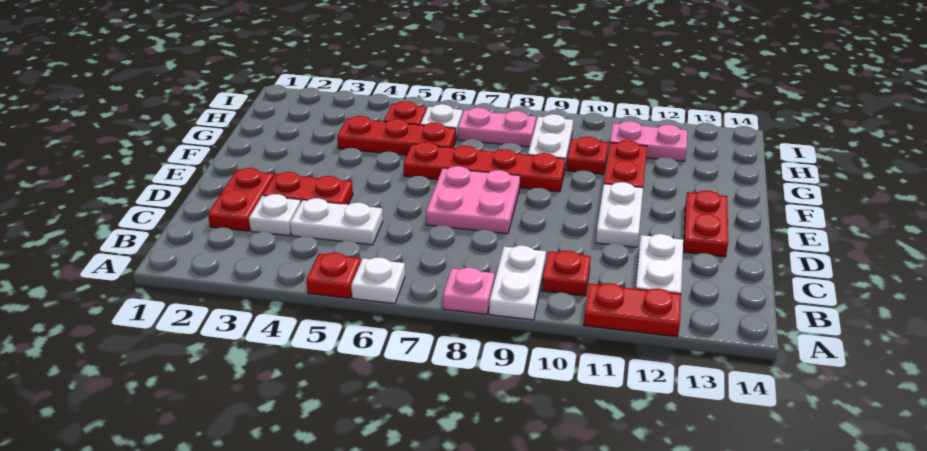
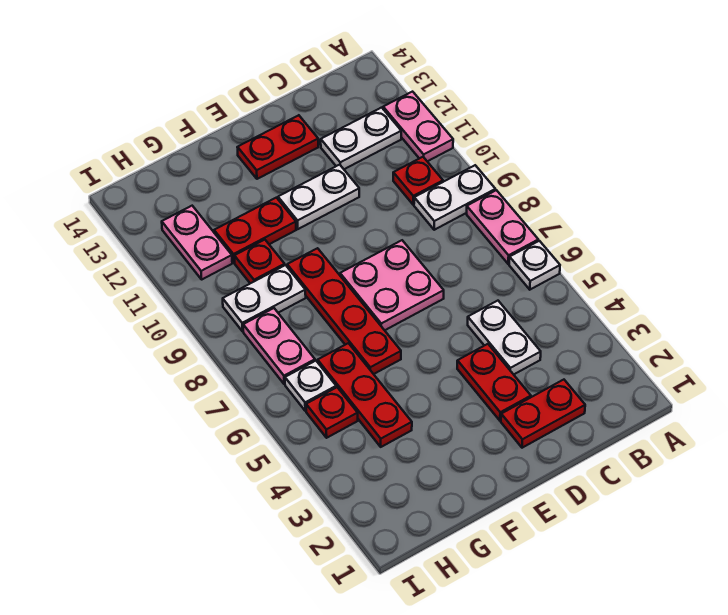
red 1x1 plate [306,253,361,298] -> none
pink 1x1 plate [443,268,494,314] -> pink 1x2 plate [467,190,538,264]
red 1x2 plate [584,283,681,337] -> pink 1x2 plate [383,92,453,161]
white 1x1 plate [249,194,301,236] -> none

